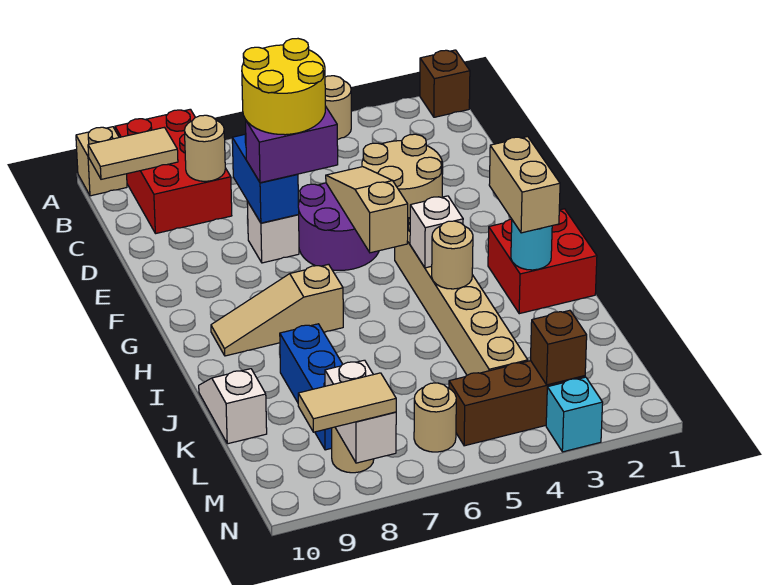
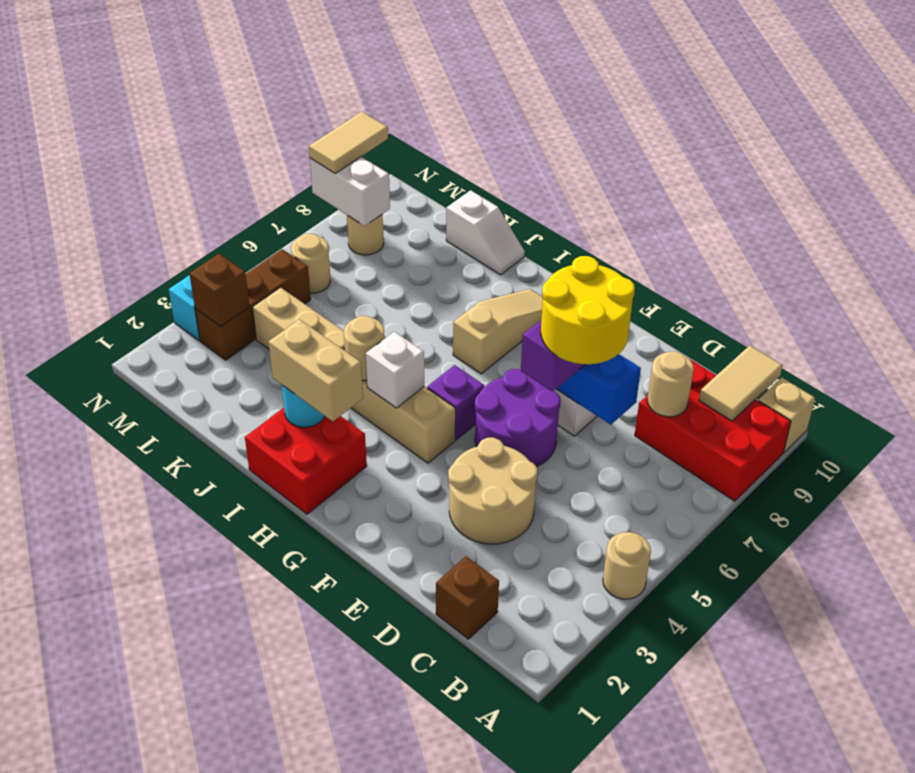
brown 1x1 brick [420,50,470,117] -> brown 1x1 brick moved to [436,556,499,639]
tan 1x3 slope [326,167,408,253] -> none
none -> purple 1x1 brick [427,365,484,439]
blue 1x3 brick [280,324,343,450] -> none

